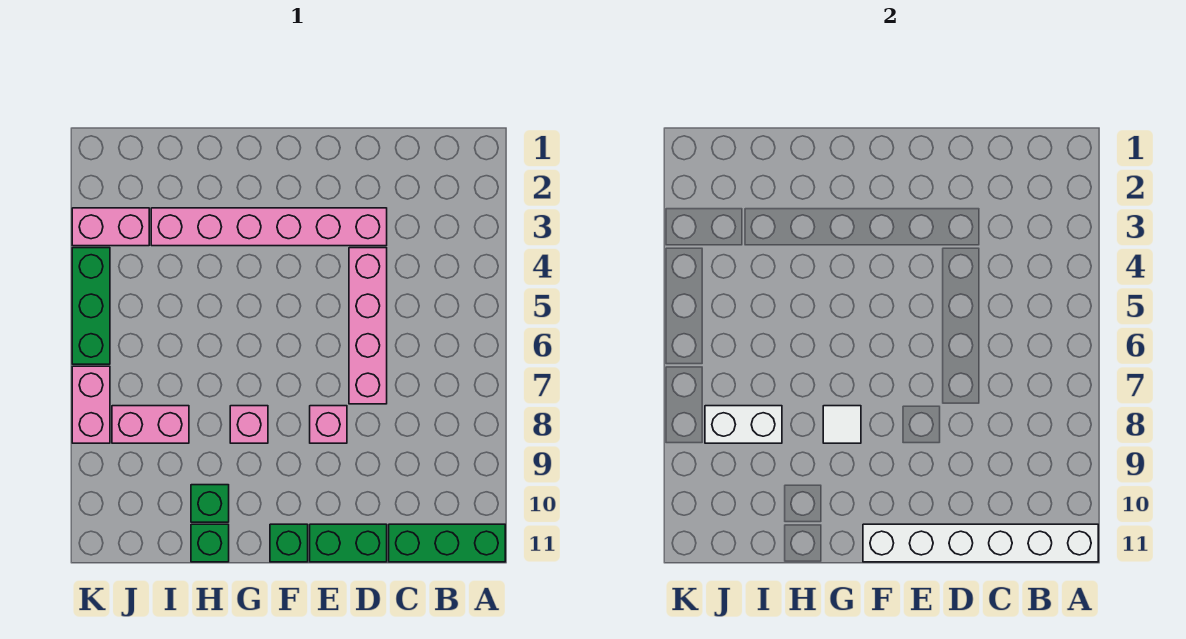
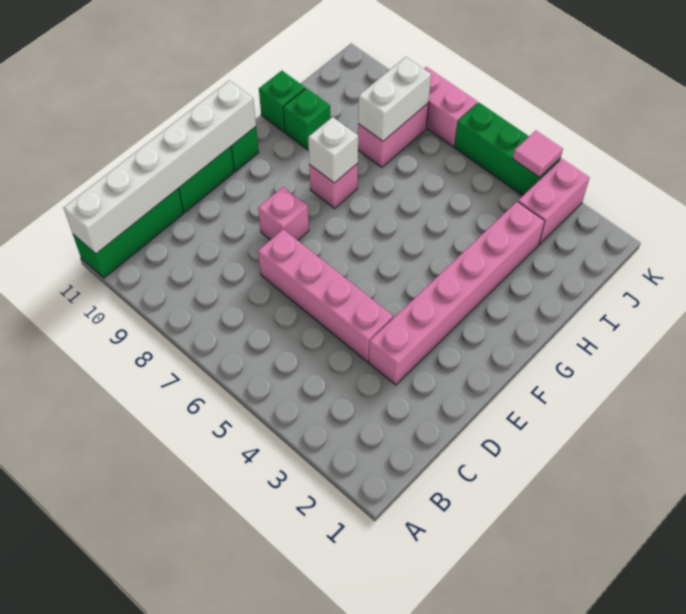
white 1x1 tile [823,406,861,443] -> white 1x1 brick [308,117,358,183]
none -> pink 1x1 tile [513,131,563,177]

